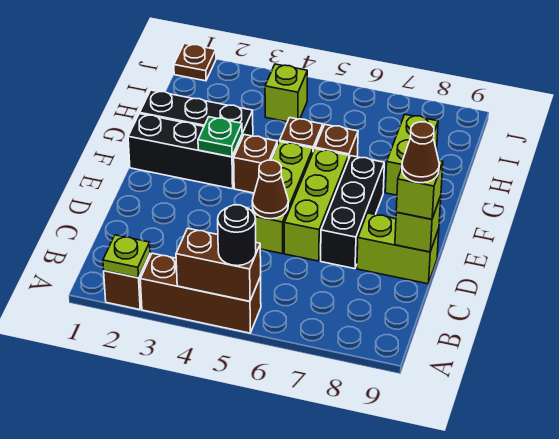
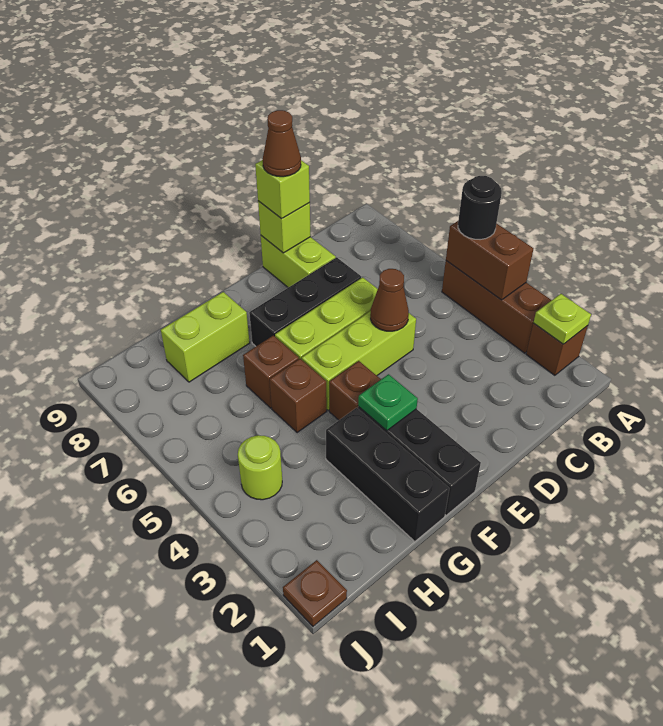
lime 1x1 brick [265,64,307,122] -> lime 1x1 round brick [238,435,282,500]

